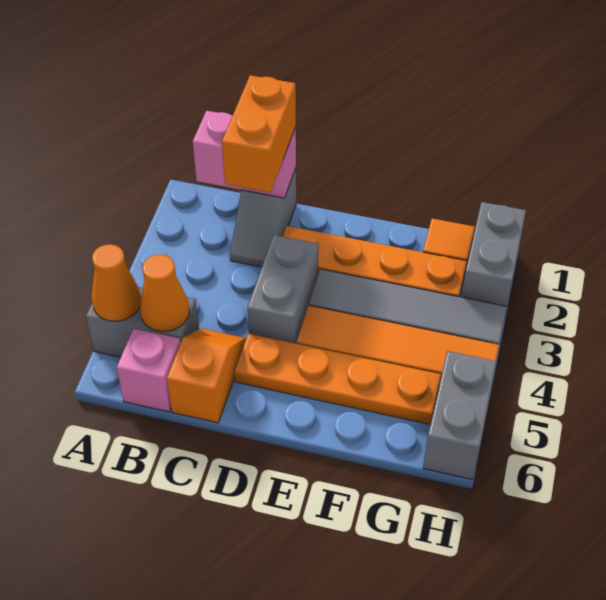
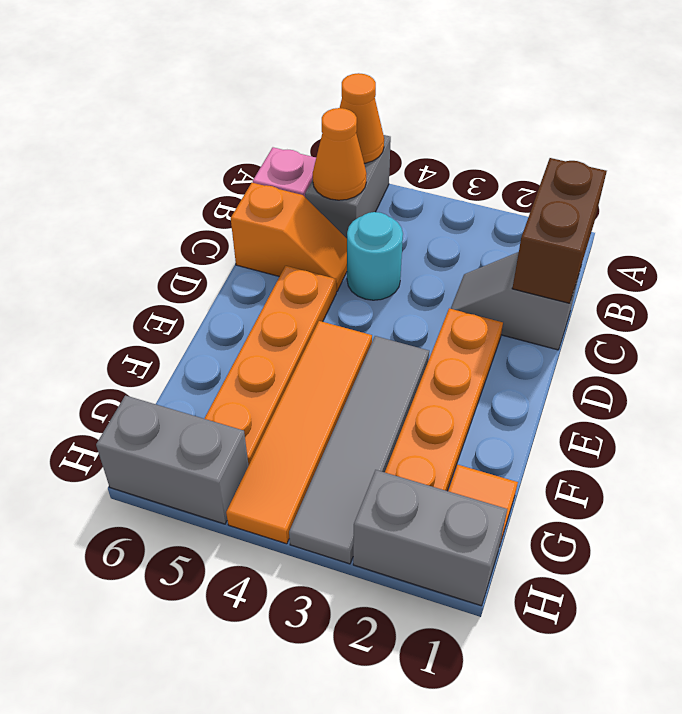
pink 1x2 brick [193,111,296,198] -> brown 1x2 brick [512,158,607,303]
orange 1x2 brick [222,75,296,193] -> none
none -> cyan 1x1 round brick [347,212,403,300]
grey 1x2 brick [247,235,318,344] -> none

